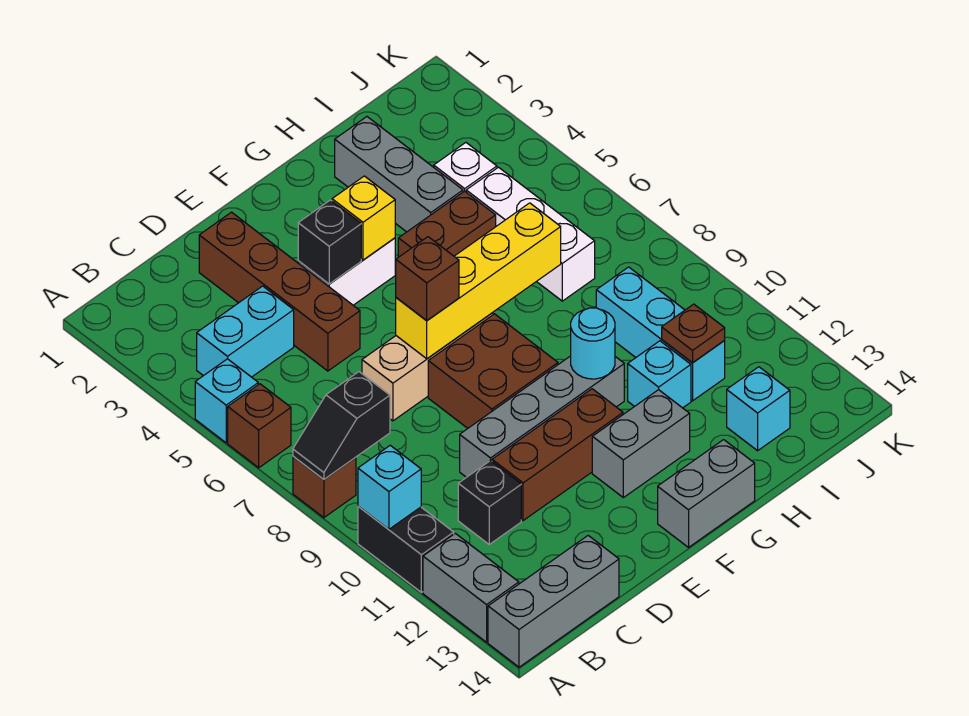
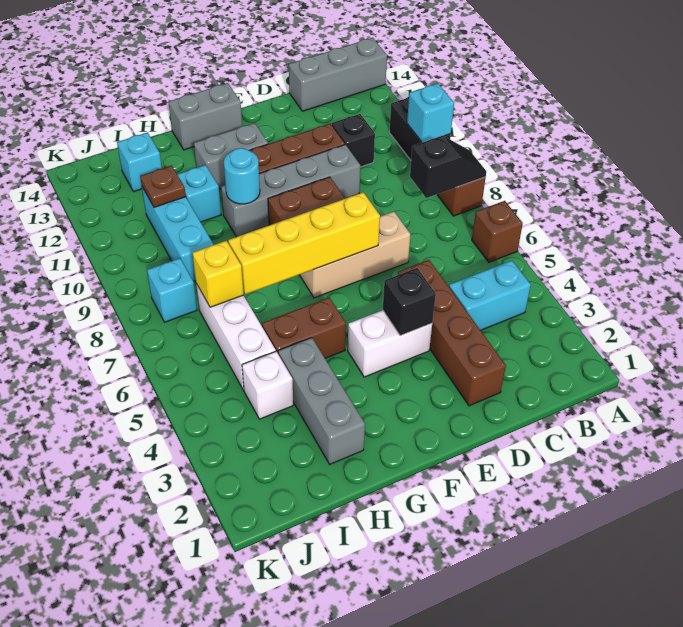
cyan 1x1 brick [195,359,258,443] -> cyan 1x1 brick moved to [147,258,197,322]
grey 1x2 brick [423,533,519,642] -> none
brown 1x1 brick [395,237,459,321] -> none
yellow 1x1 brick [332,176,395,260] -> yellow 1x1 brick moved to [193,241,244,307]

